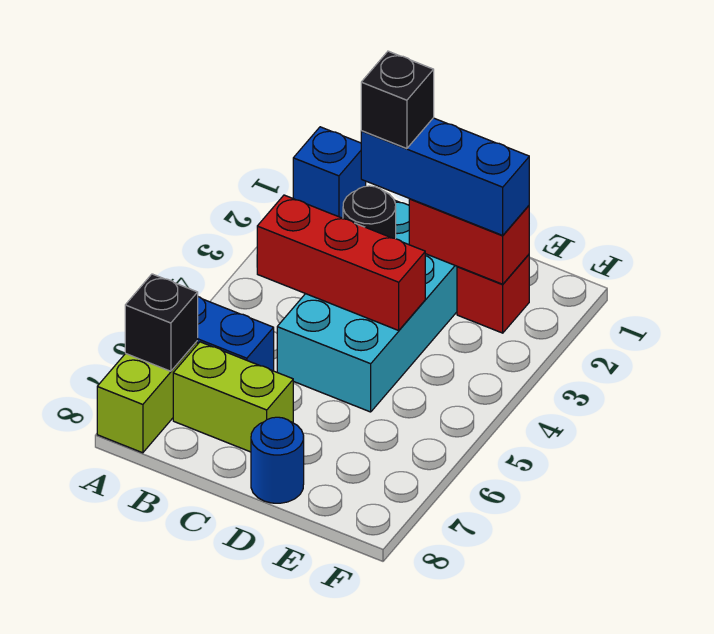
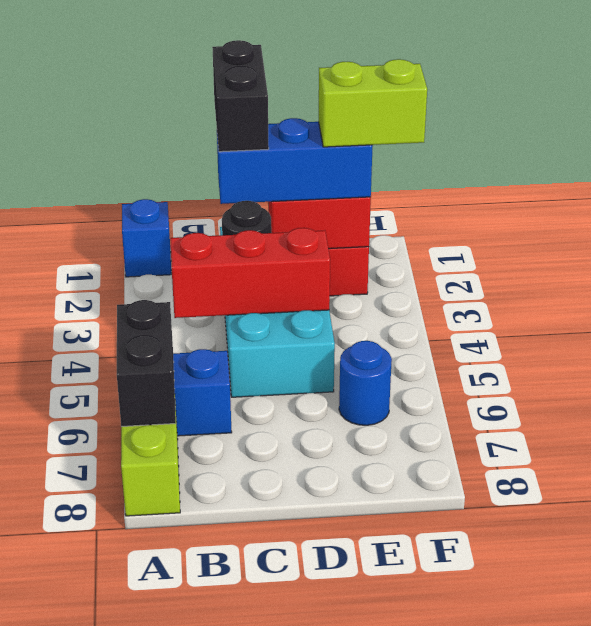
black 1x1 brick [125,274,198,371] -> black 1x2 brick [117,300,176,427]
lime 1x2 brick [173,342,293,452] -> lime 1x2 brick moved to [319,59,427,147]
black 1x1 brick [361,51,434,149] -> black 1x2 brick [212,40,269,152]
blue 1x1 round brick [251,417,304,503] -> blue 1x1 round brick moved to [339,341,392,425]

